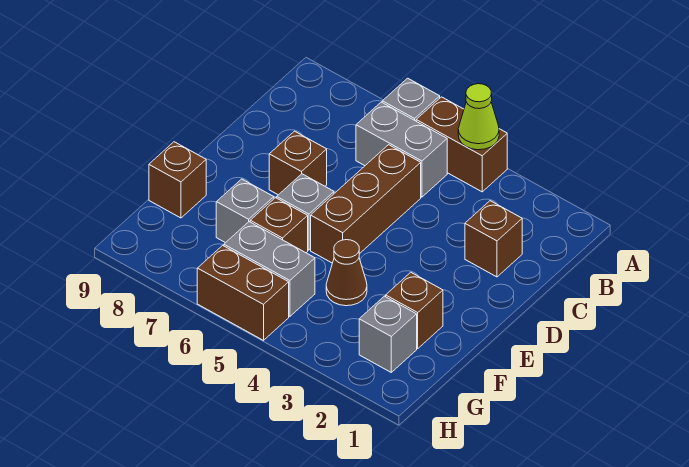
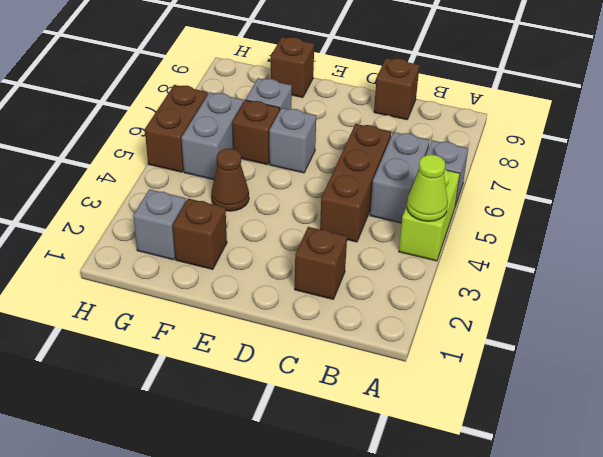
brown 1x2 brick [416,97,507,192] -> lime 1x2 brick [399,169,460,261]
brown 1x3 brick [311,145,421,263] -> brown 1x3 brick turned to [320,124,391,242]
brown 1x1 brick [269,131,327,195] -> brown 1x1 brick moved to [374,58,419,120]

